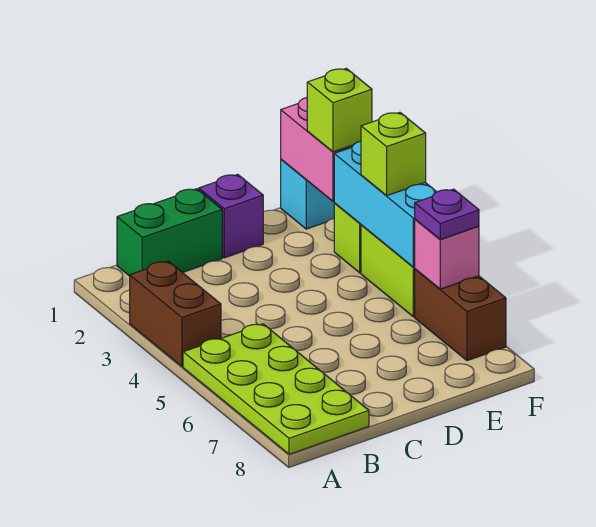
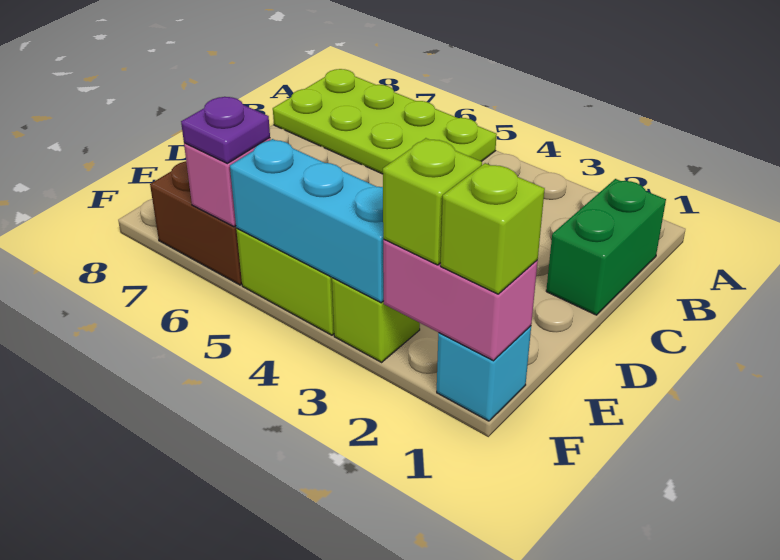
brown 1x2 brick [130,261,221,367] -> none
purple 1x1 brick [199,174,263,258] -> none
lime 1x1 brick [361,112,426,196] -> lime 1x1 brick moved to [441,163,545,294]

